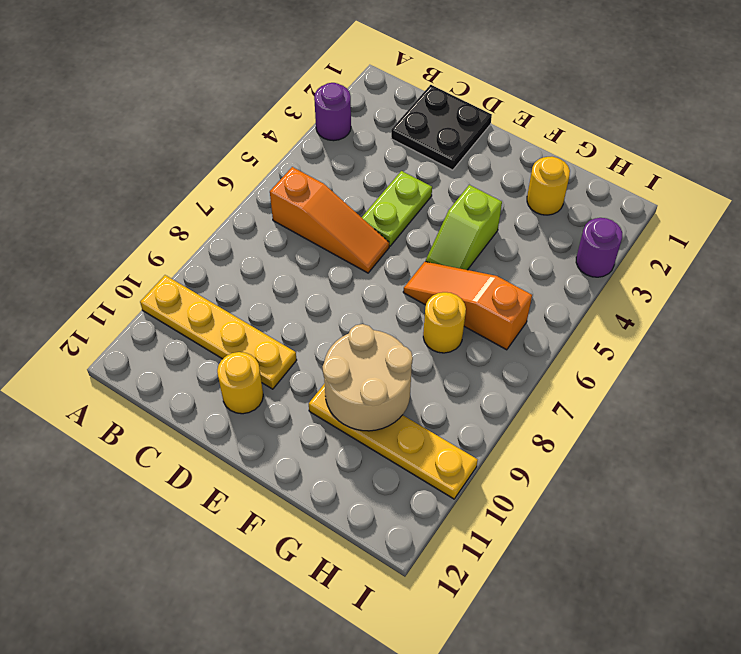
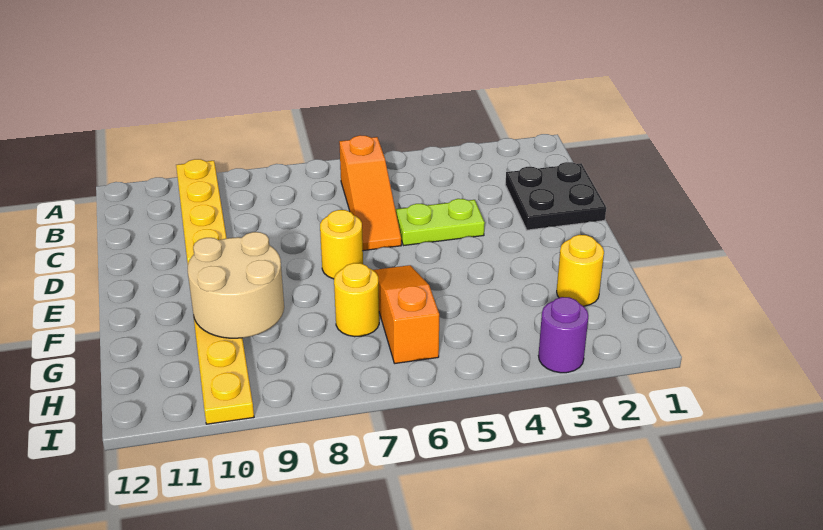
purple 1x1 round brick [314,83,351,141] -> none
yellow 1x1 round brick [217,352,263,414] -> yellow 1x1 round brick moved to [320,210,363,279]
lime 1x2 slope [425,185,502,270] -> none

